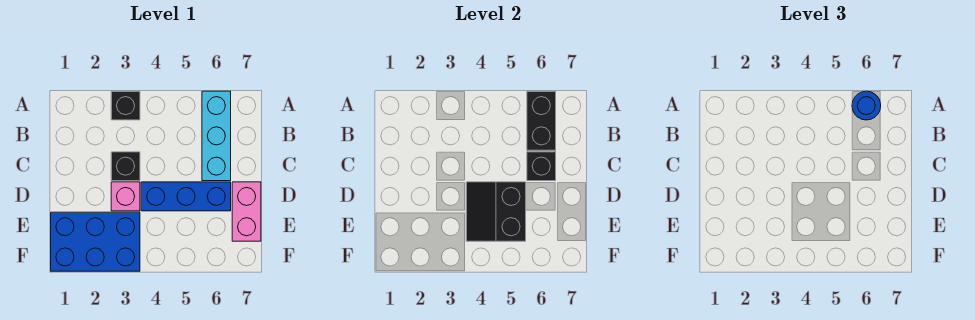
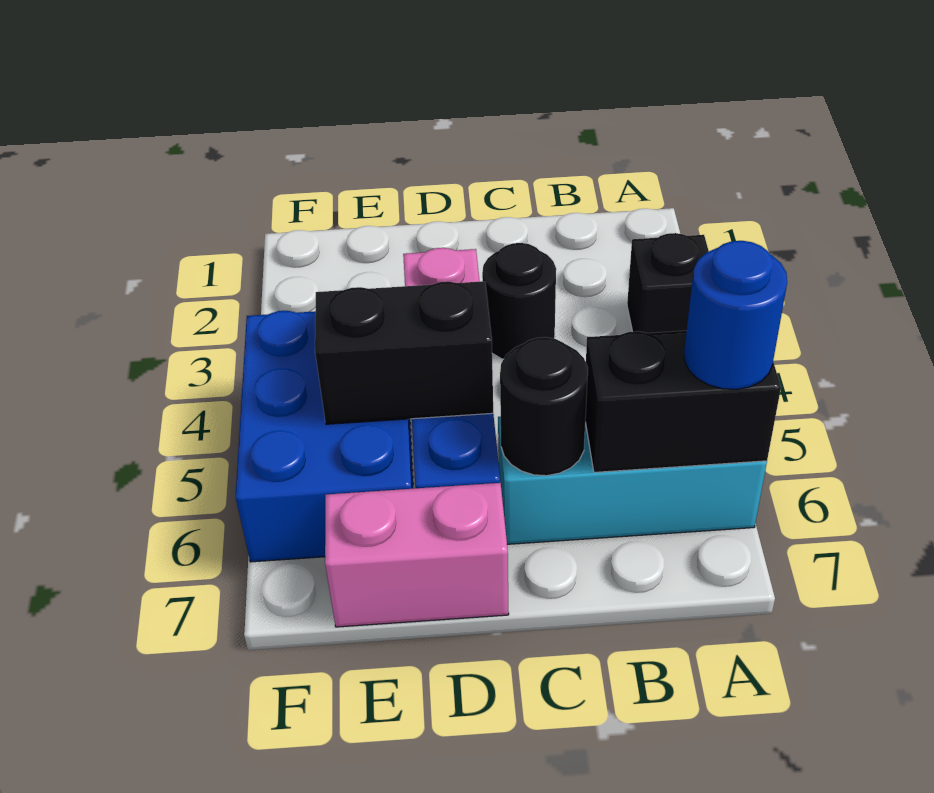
black 1x1 brick [111,152,140,181] -> black 1x1 round brick [482,243,556,359]
black 1x1 brick [527,152,556,181] -> black 1x1 round brick [500,337,588,476]
blue 2x3 brick [51,212,140,271] -> blue 2x3 brick moved to [236,311,413,562]

